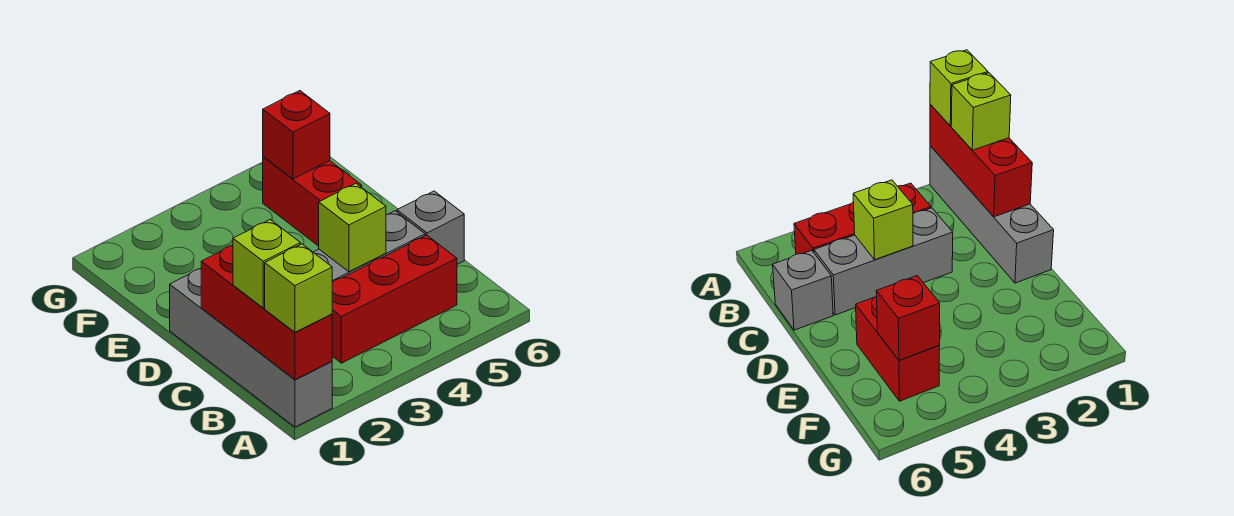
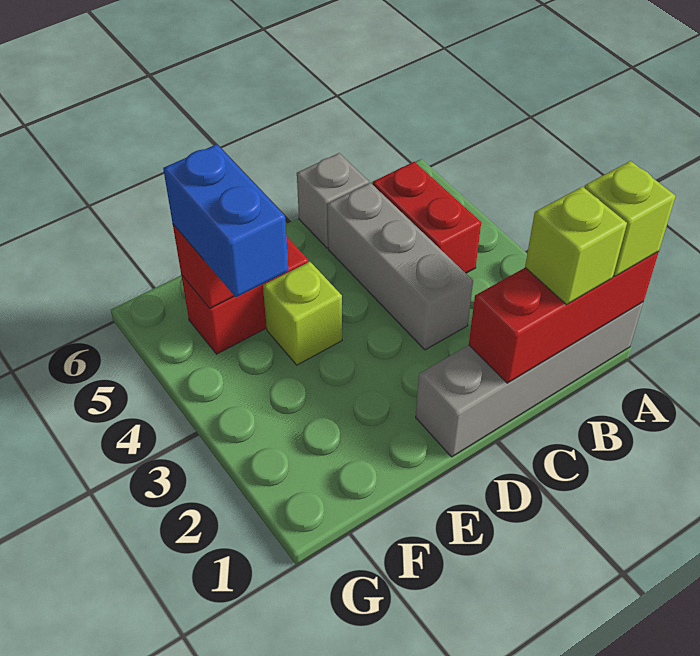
red 1x3 brick [332,235,457,363] -> red 1x2 brick [373,162,481,273]
lime 1x1 brick [319,183,386,272] -> lime 1x1 brick moved to [263,262,342,365]
none -> blue 1x2 brick [163,144,288,297]

